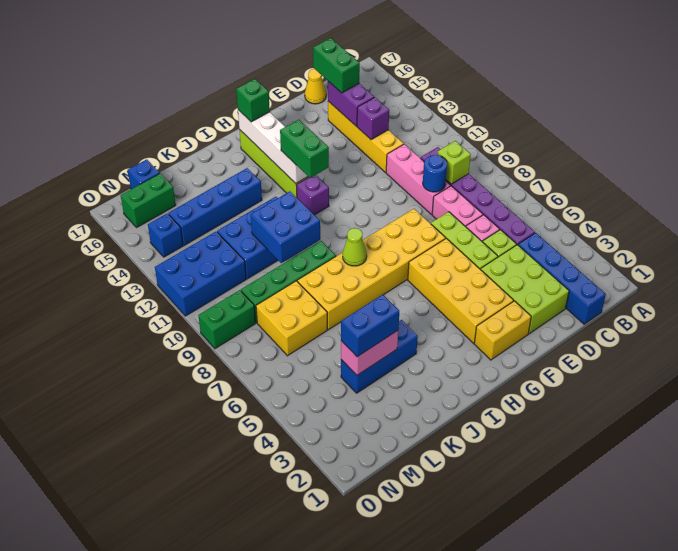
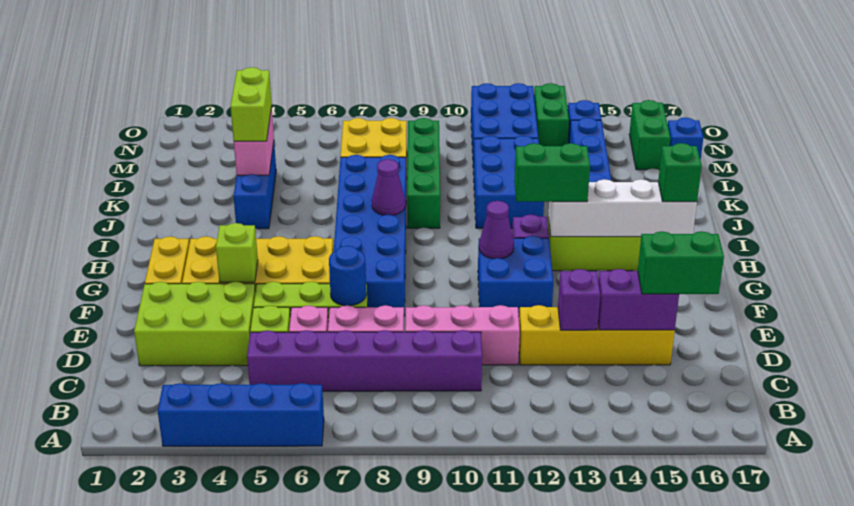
blue 1x4 brick [518,233,606,324] -> blue 1x4 brick moved to [158,383,324,446]
lime 1x1 brick [438,141,471,184] -> lime 1x1 brick moved to [216,223,258,282]
blue 1x1 round brick [423,155,447,192] -> blue 1x1 round brick moved to [329,246,366,306]
yellow 1x1 cone [305,69,326,104] -> none
yellow 2x6 brick [297,209,446,330] -> blue 2x6 brick [334,155,406,316]
none -> purple 1x1 cone [479,201,514,259]
lime 1x1 cone [343,228,367,266] -> purple 1x1 cone [372,159,405,215]
blue 2x2 brick [251,192,320,263] -> blue 2x2 brick moved to [478,236,553,315]
blue 1x2 brick [341,295,399,357] -> lime 1x2 brick [231,67,272,141]
green 1x2 brick [198,290,256,349] -> green 1x2 brick moved to [534,83,569,146]

